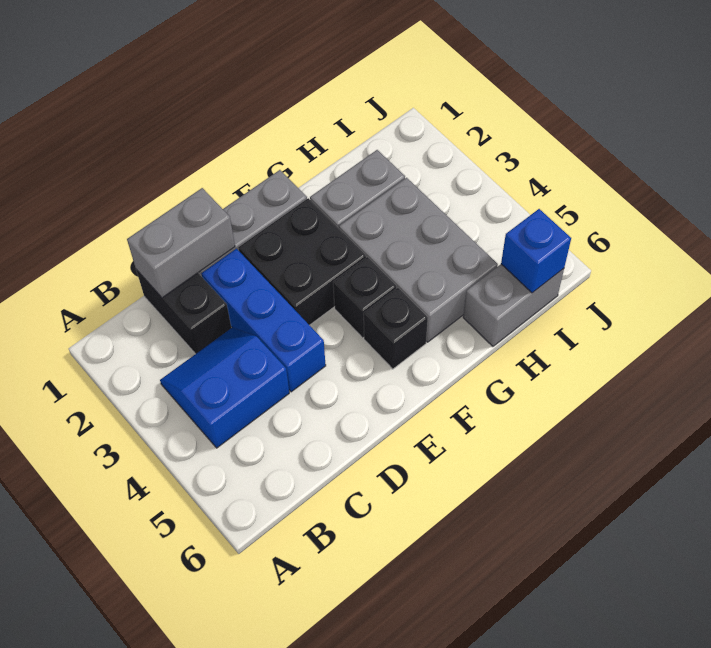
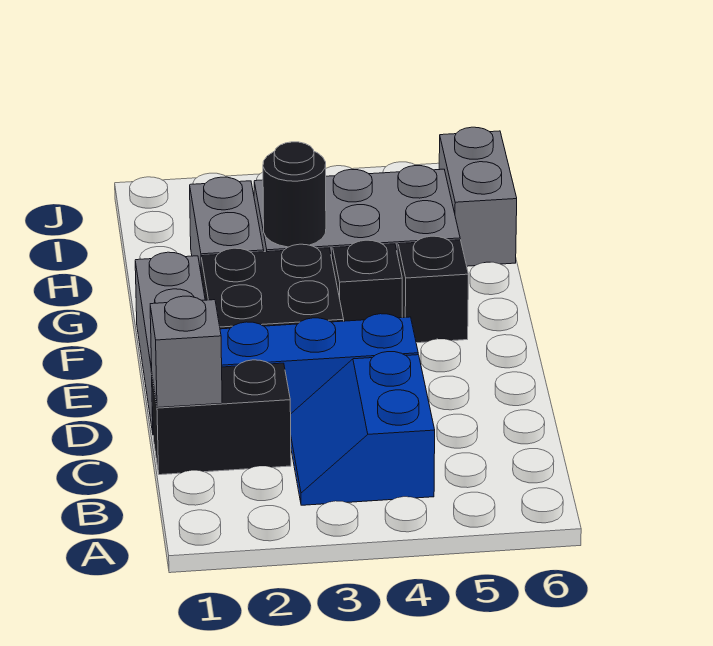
grey 1x2 brick [127,188,235,298] -> grey 1x1 brick [150,296,222,408]
none -> black 1x1 round brick [263,142,326,247]
blue 1x1 brick [501,209,571,293] -> none

